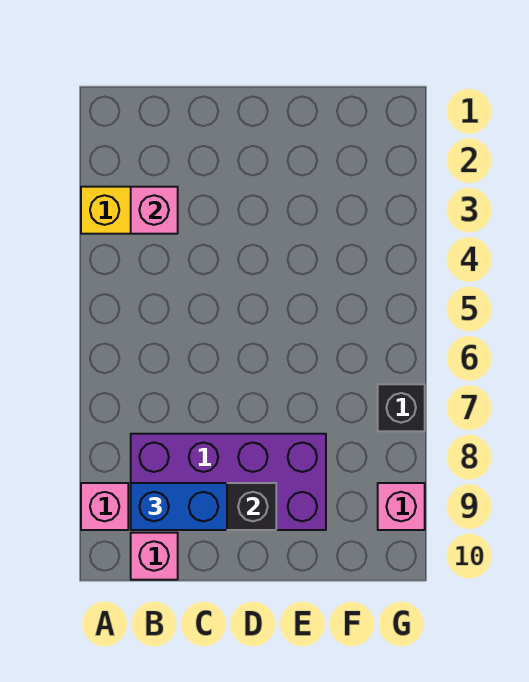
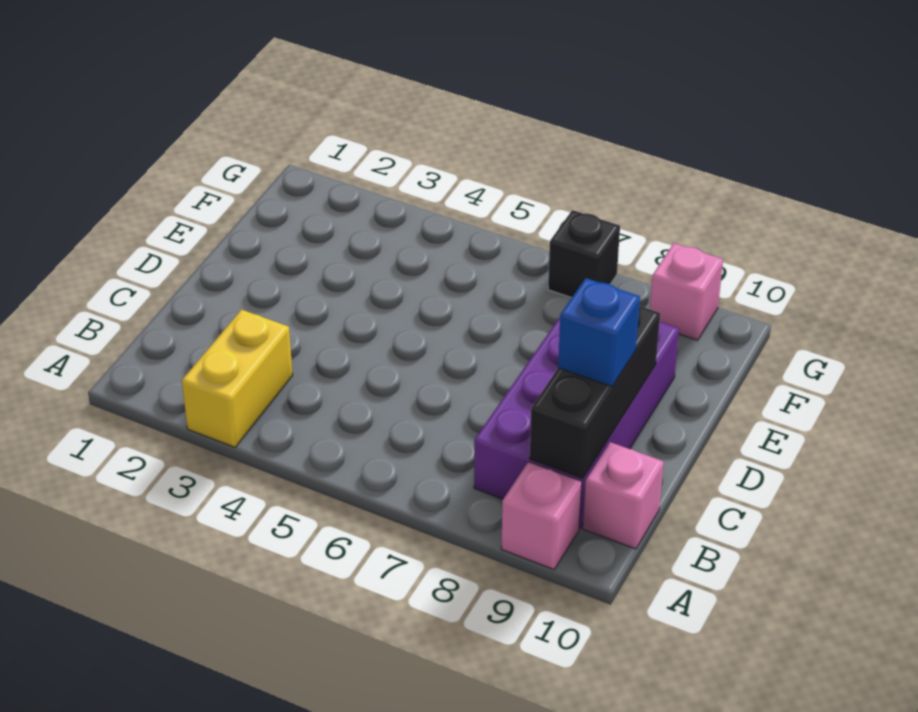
pink 1x1 brick [131,187,178,234] -> none
blue 1x2 brick [131,483,227,530] -> blue 1x1 brick [558,278,640,387]

